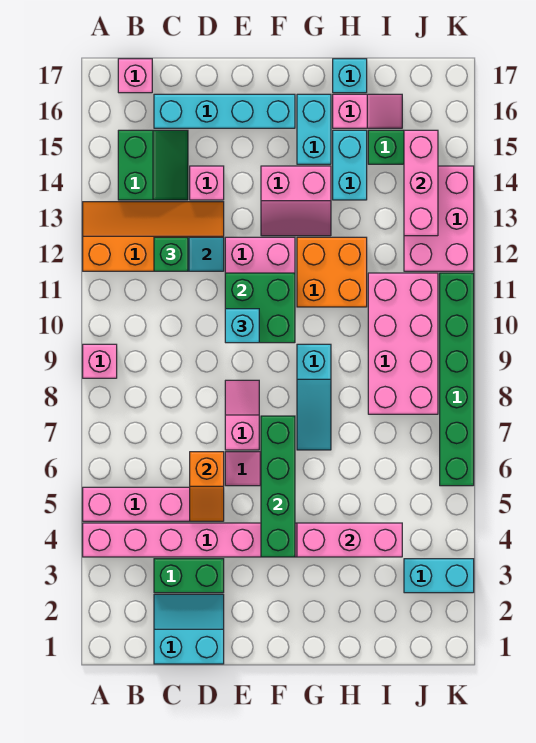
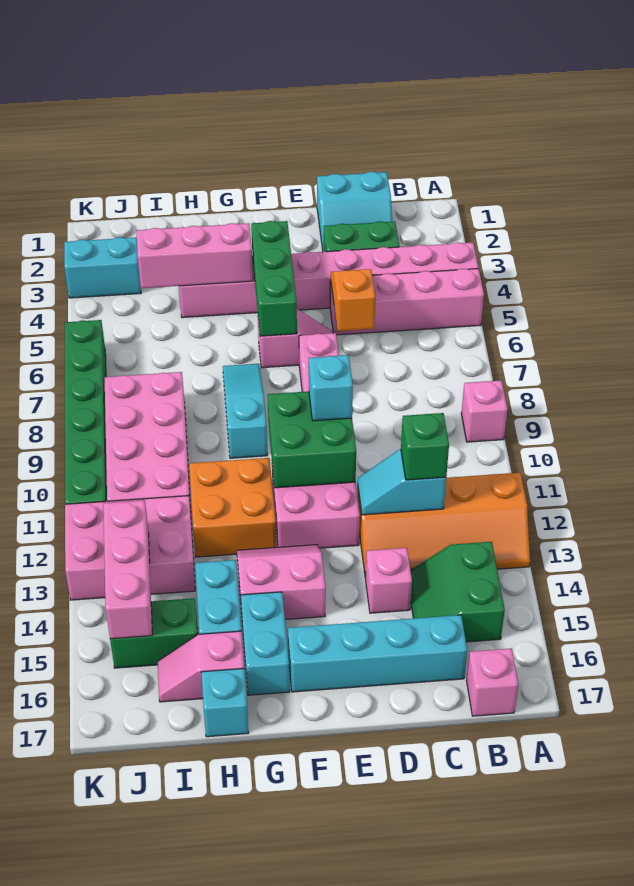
green 1x4 brick [261,416,295,557] -> green 1x3 brick [251,221,297,336]
pink 2x3 brick [404,166,474,271] -> pink 2x3 brick turned to [65,496,195,600]

